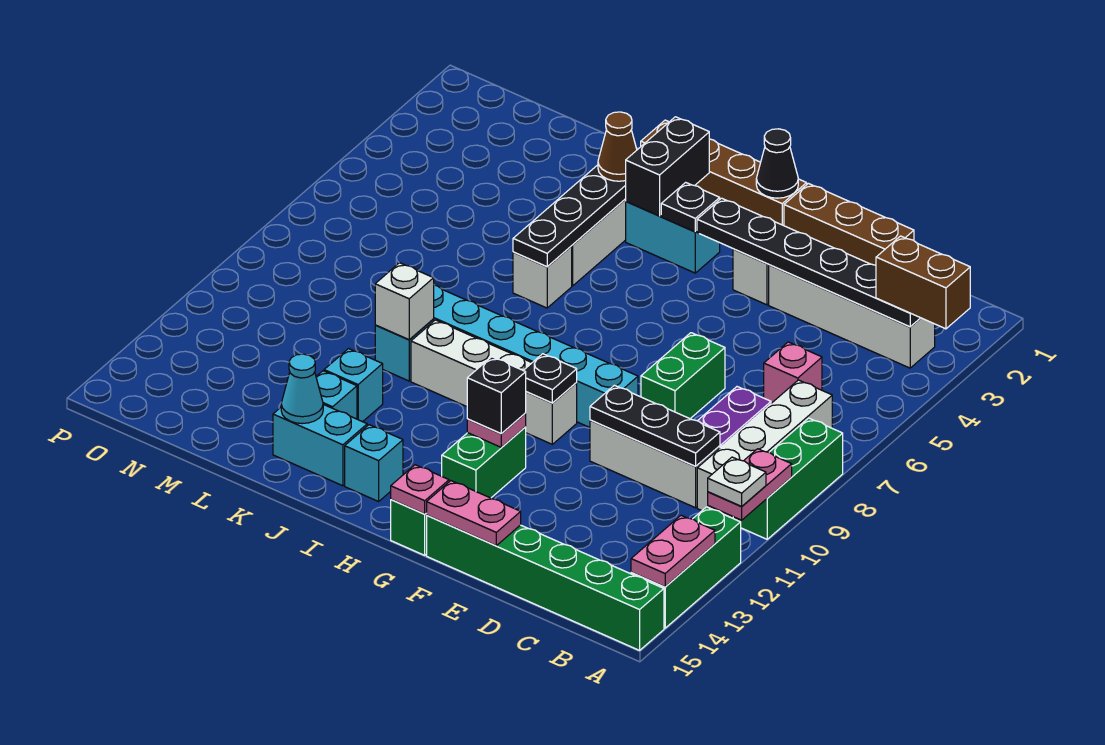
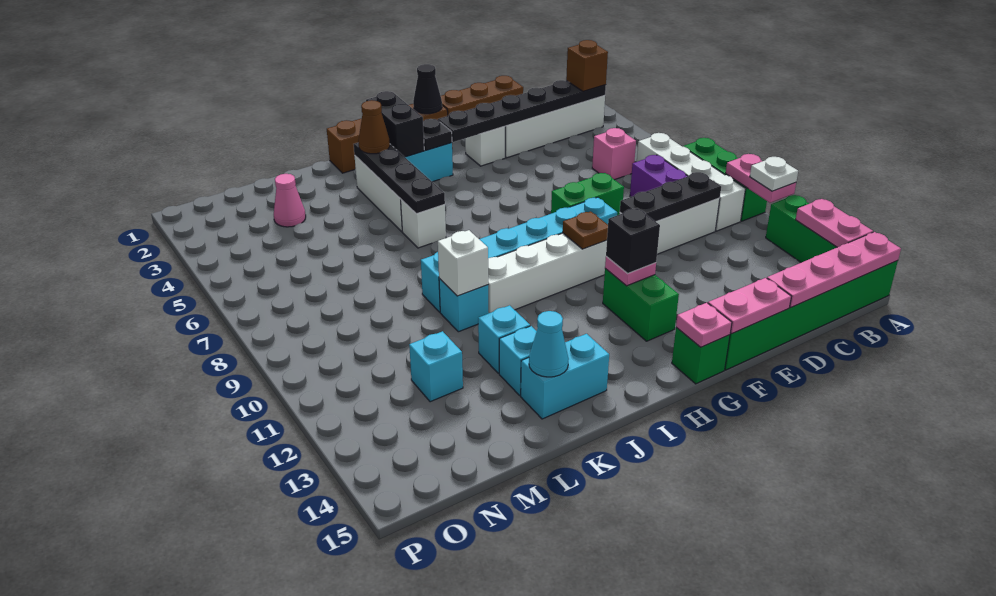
brown 1x2 brick [876,236,970,329] -> brown 1x1 brick [566,40,608,91]
none -> pink 1x4 plate [767,232,901,307]
green 1x2 brick [641,333,725,419] -> green 1x2 brick turned to [551,173,624,215]
black 1x1 plate [523,354,577,403] -> brown 1x1 plate [563,211,608,249]
cyan 1x1 brick [345,425,403,501] -> cyan 1x1 brick moved to [409,331,463,402]
none -> pink 1x1 cone [274,174,306,227]

